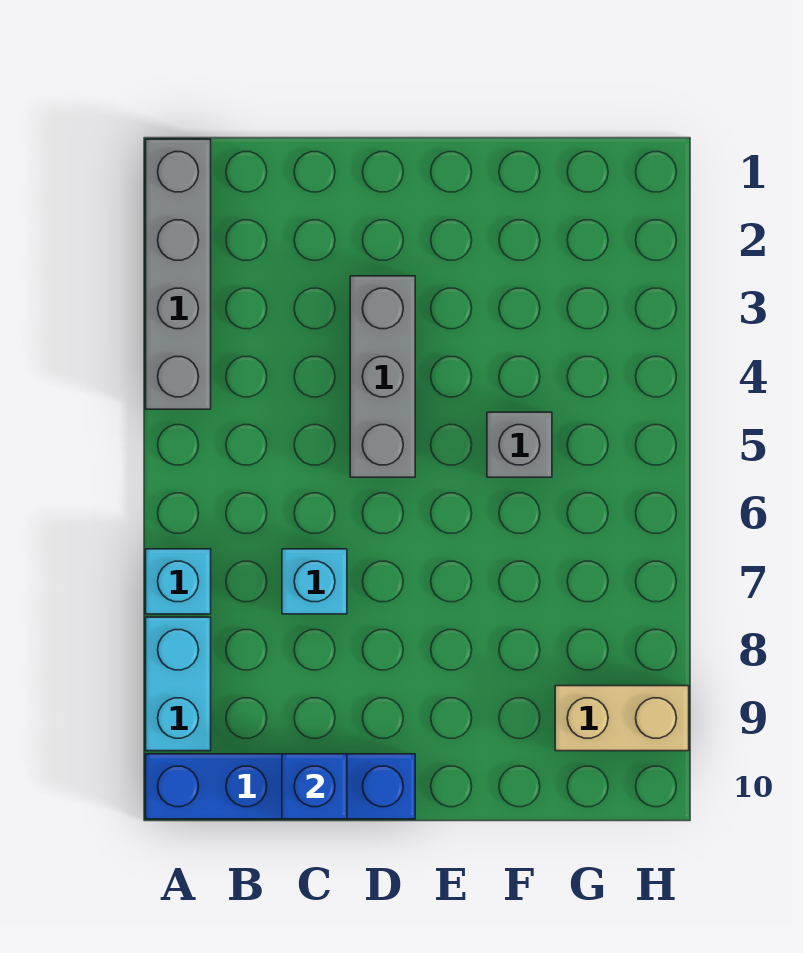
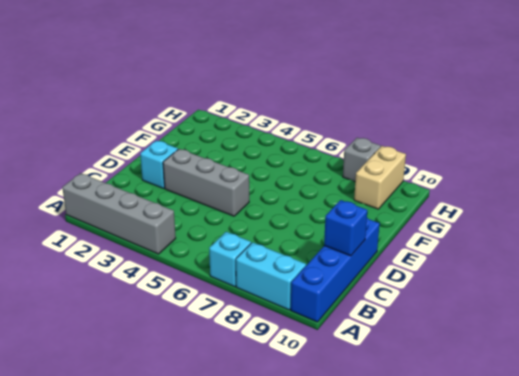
cyan 1x1 brick [282,549,347,614] -> cyan 1x1 brick moved to [140,140,178,188]
grey 1x1 brick [487,412,552,477] -> grey 1x1 brick moved to [343,138,381,182]

